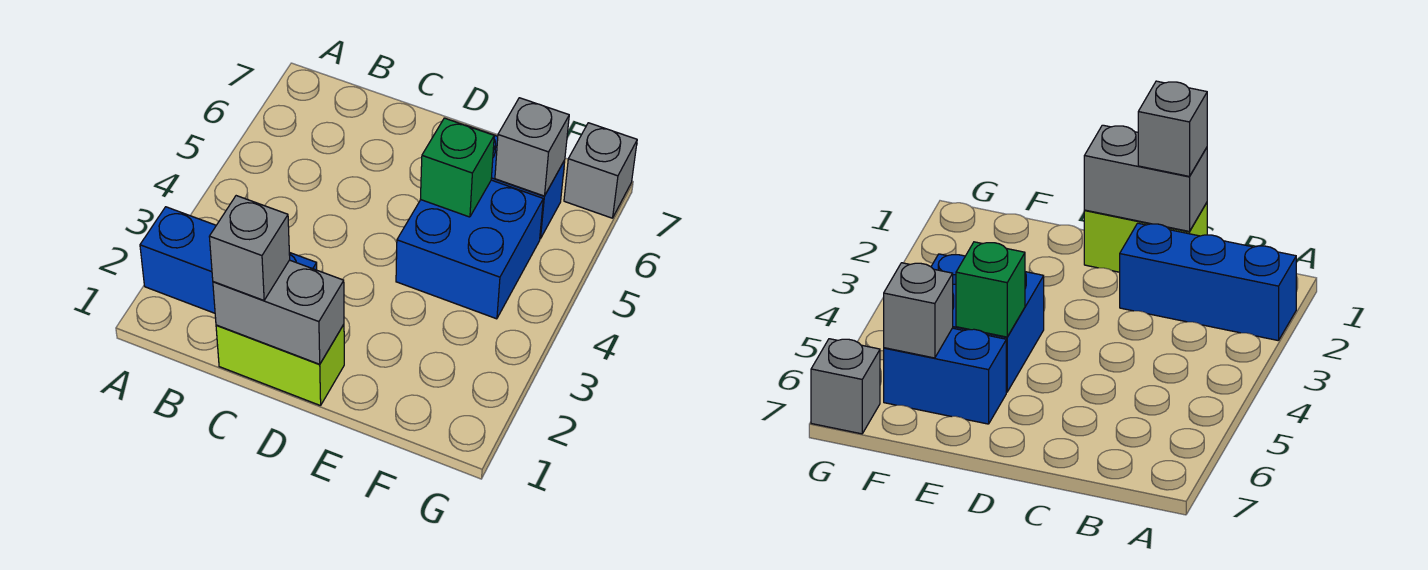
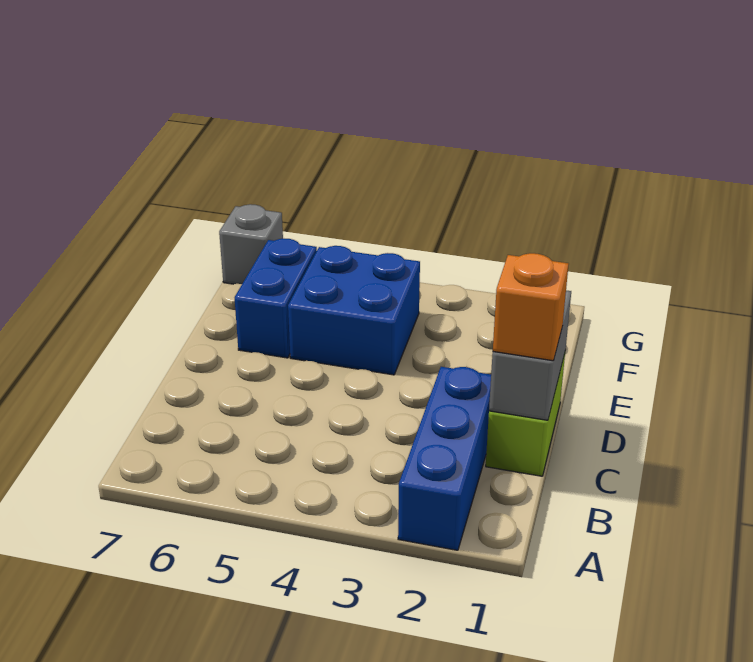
grey 1x1 brick [209,196,290,300] -> orange 1x1 brick [493,253,569,361]
green 1x1 brick [420,118,494,217] -> none
grey 1x1 brick [495,98,569,196] -> none

